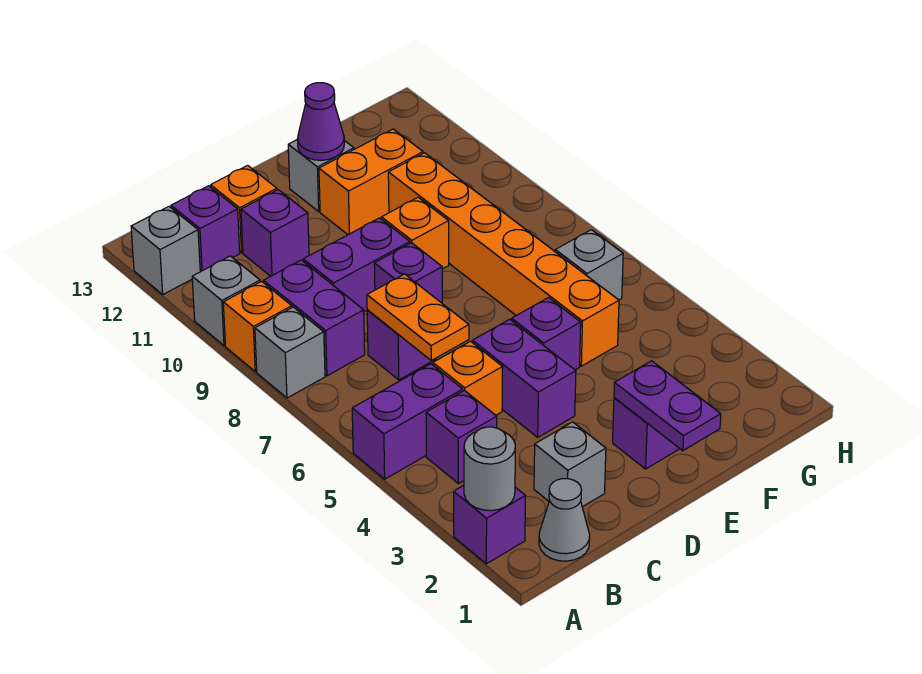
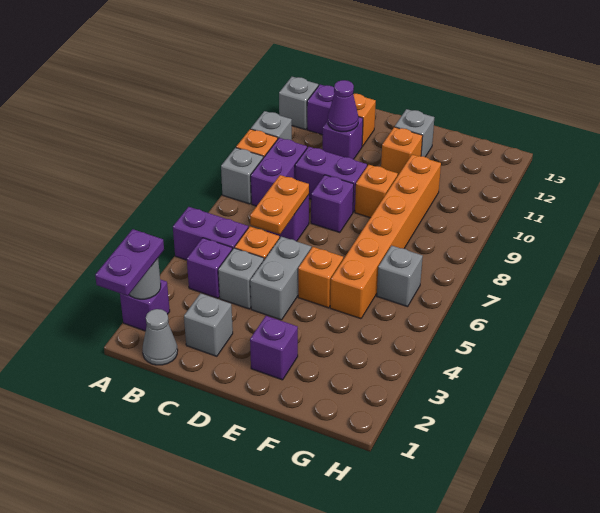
none -> grey 1x1 brick [218,248,264,309]
purple 1x2 brick [472,319,576,437] -> grey 1x2 brick [250,237,311,320]
purple 1x2 plate [614,361,721,451] -> purple 1x2 plate moved to [95,229,164,296]
purple 1x1 brick [512,298,581,370] -> orange 1x1 brick [298,247,343,308]
orange 1x2 brick [319,129,423,235] -> orange 1x1 brick [381,127,423,175]
purple 1x1 cone [297,83,344,160] -> purple 1x1 cone moved to [328,80,358,132]

